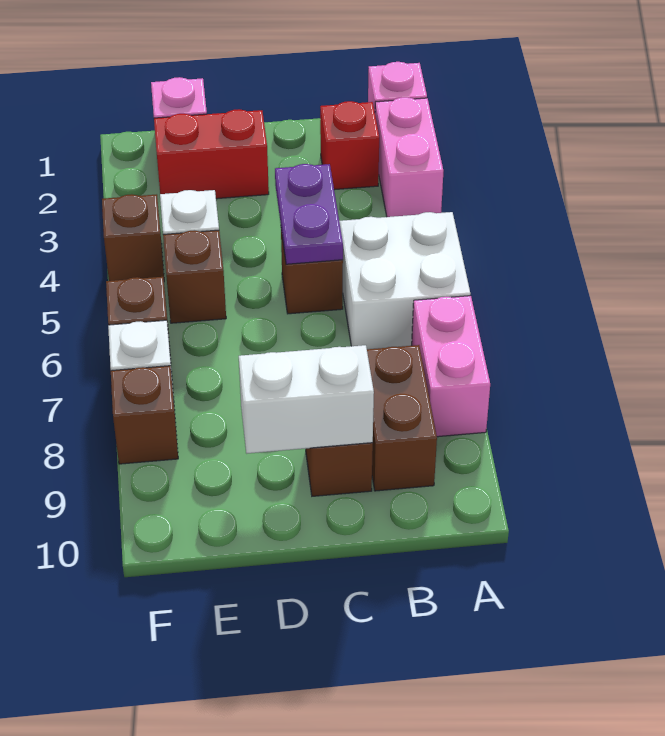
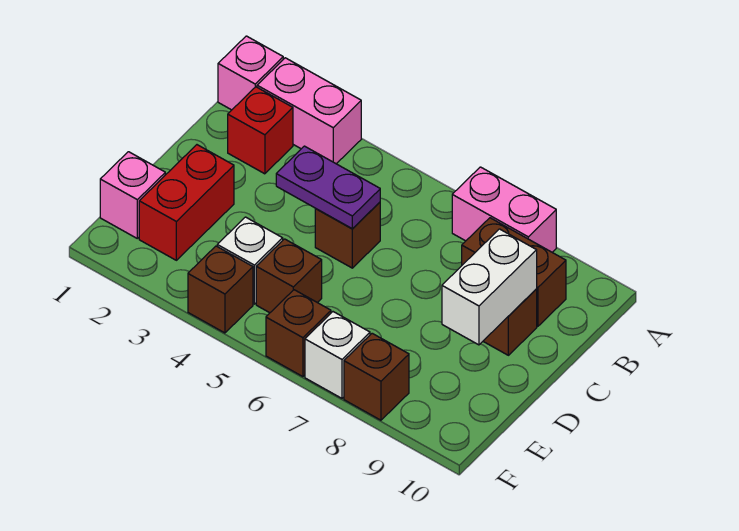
white 2x2 brick [339,212,470,349] -> none

